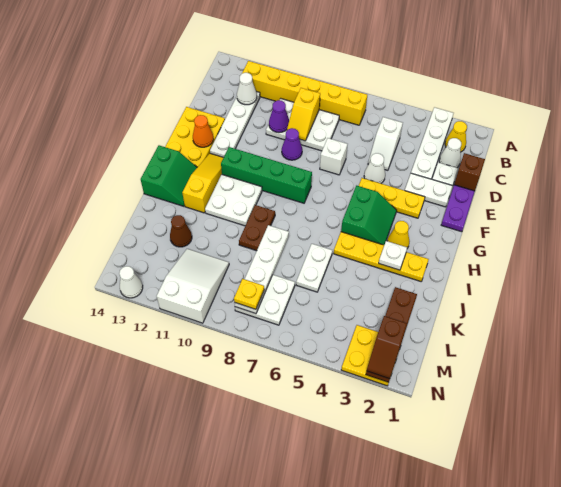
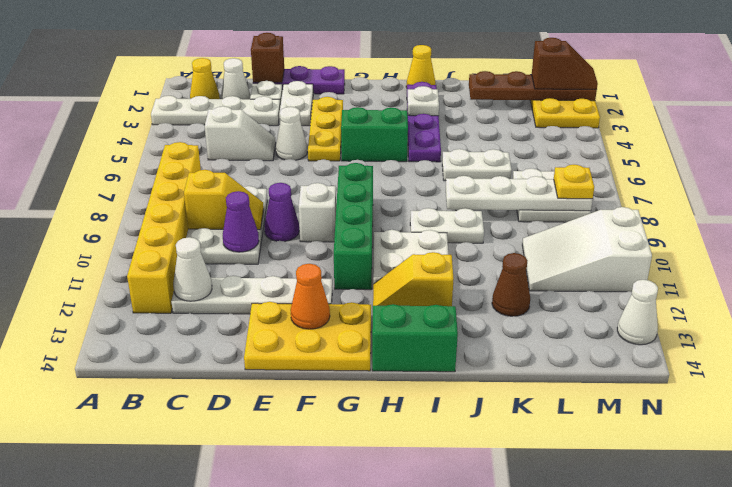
white 1x1 brick [320,138,348,175] -> white 1x1 brick moved to [299,183,336,242]
yellow 1x3 slope [182,153,224,213] -> yellow 1x2 slope [373,252,454,306]
yellow 1x1 cone [388,221,410,248] -> yellow 1x1 cone moved to [406,45,436,87]
yellow 1x4 plate [334,232,429,281] -> purple 1x4 plate [407,82,441,162]
brown 1x2 plate [239,205,275,251] -> white 1x2 plate [410,208,484,243]

